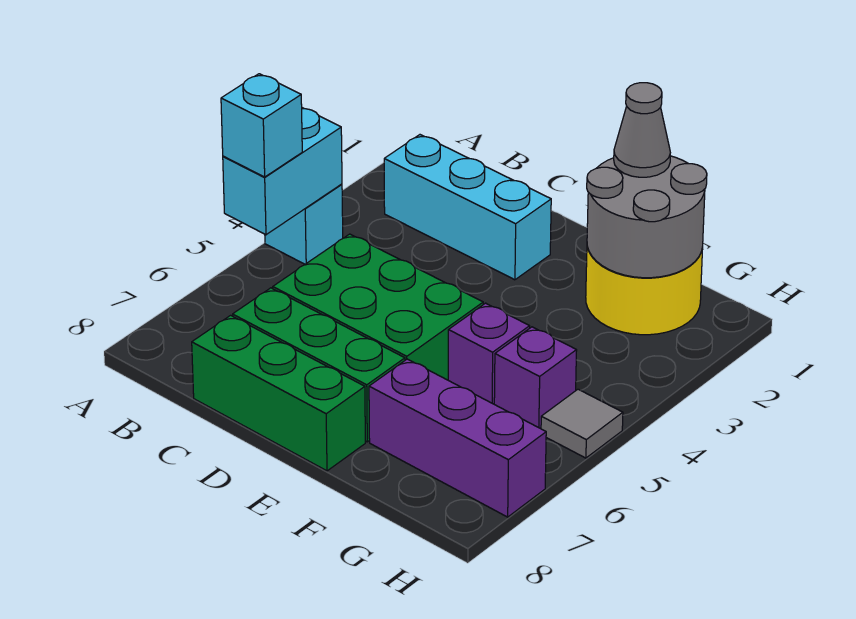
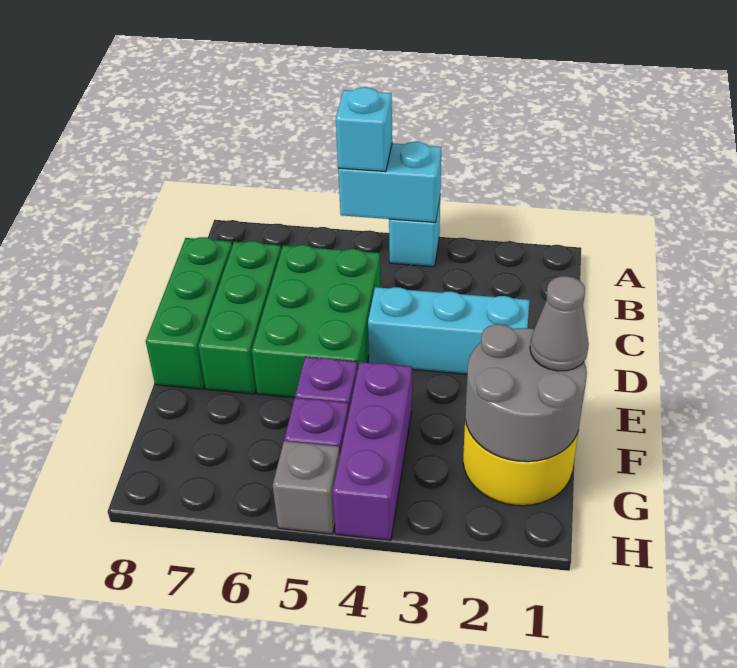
cyan 1x3 brick [384,135,551,280] -> cyan 1x3 brick turned to [368,287,530,374]
purple 1x3 brick [369,359,546,517] -> purple 1x3 brick moved to [333,362,412,540]
grey 1x1 tile [541,389,623,458] -> grey 1x1 brick [273,441,340,534]

